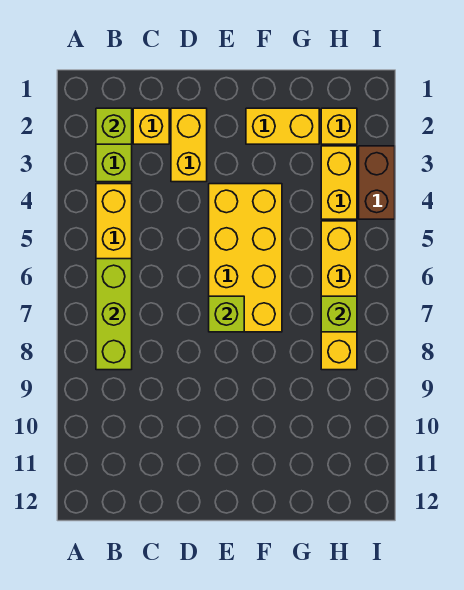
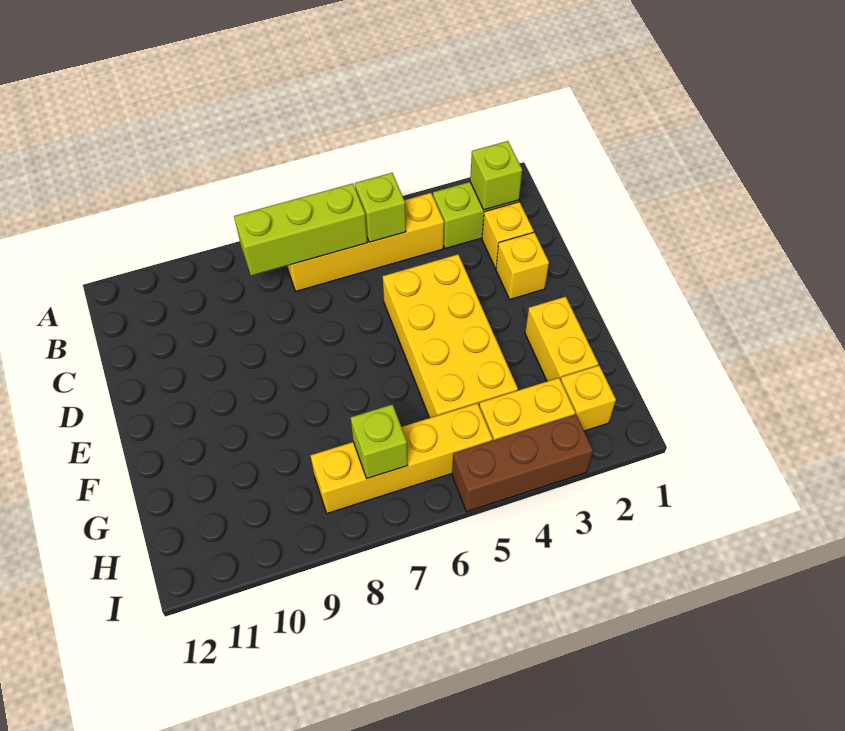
yellow 1x2 brick [171,108,207,182] -> yellow 1x1 brick [496,233,549,299]
yellow 2x4 brick [209,184,282,332] -> yellow 2x4 brick turned to [383,254,518,418]
lime 1x1 brick [209,296,244,332] -> lime 1x1 brick moved to [355,173,406,242]
brown 1x2 brick [359,146,395,219] -> brown 1x3 brick [452,415,593,512]

